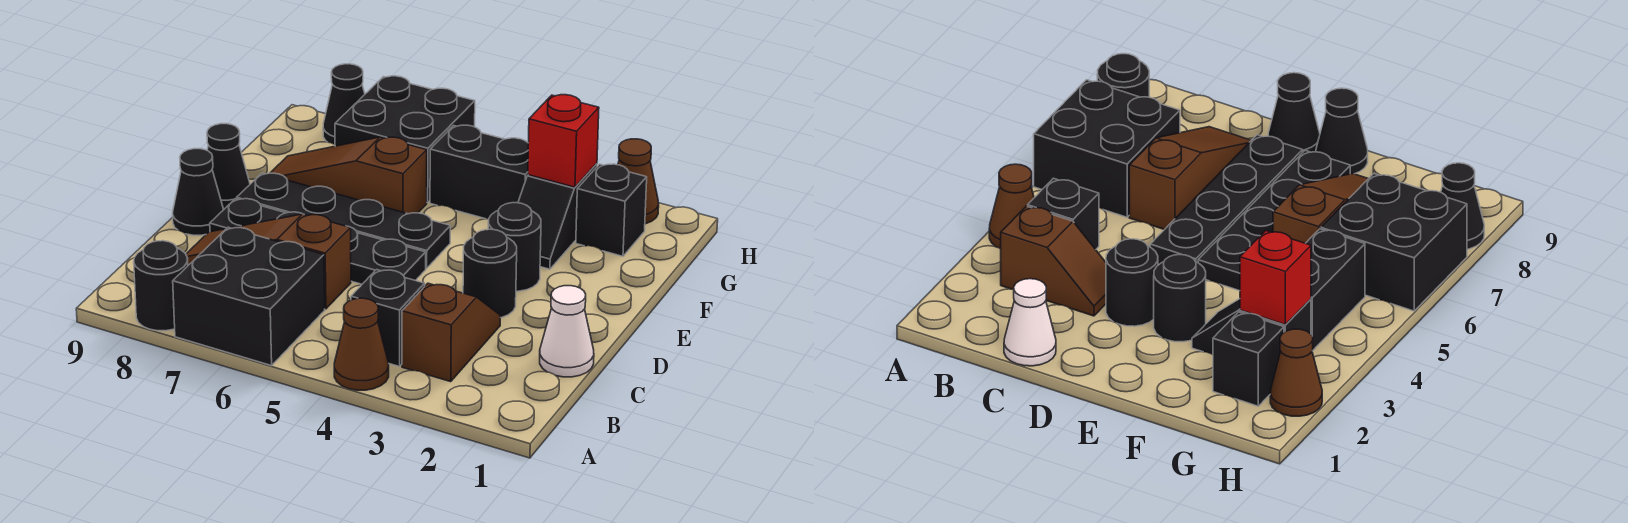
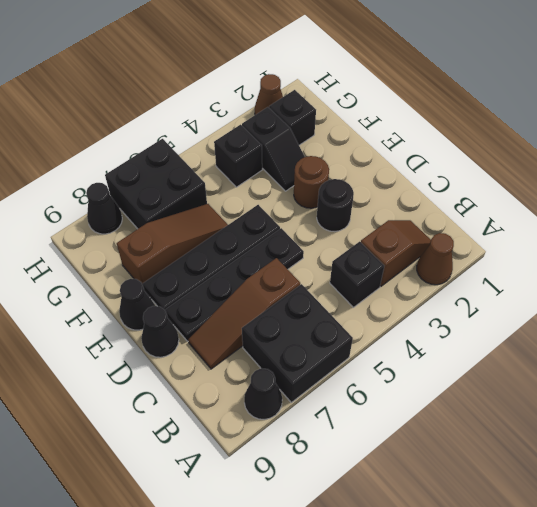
brown 1x1 cone [334,298,389,390] -> brown 1x1 cone moved to [417,233,454,285]
black 1x1 round brick [134,241,188,331] -> black 1x1 cone [244,368,282,420]
brown 1x2 slope [402,283,500,382] -> brown 1x2 slope turned to [361,220,431,286]
white 1x1 cone [540,286,594,377] -> none
black 1x1 round brick [488,203,541,291] -> brown 1x1 round brick [294,156,329,208]
brown 1x3 slope [271,137,427,214] -> brown 1x3 slope turned to [117,204,228,284]
red 1x1 brick [528,95,599,187] -> none
black 1x2 brick [430,125,528,219] -> black 1x1 brick [214,125,262,187]

